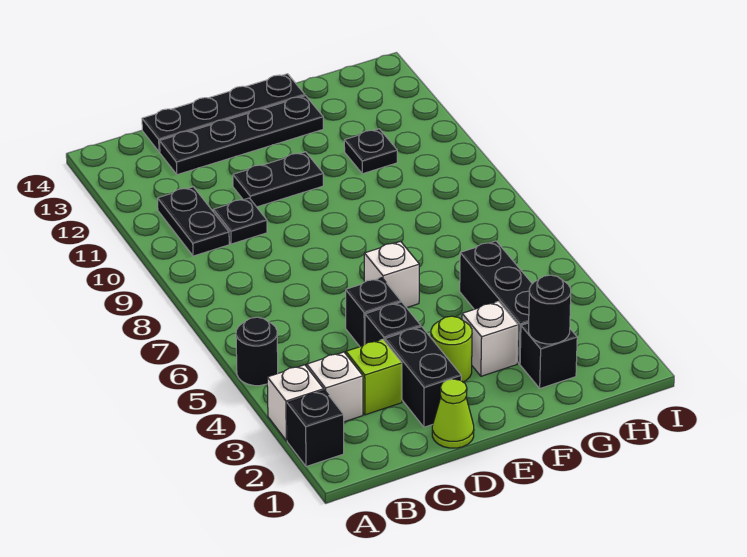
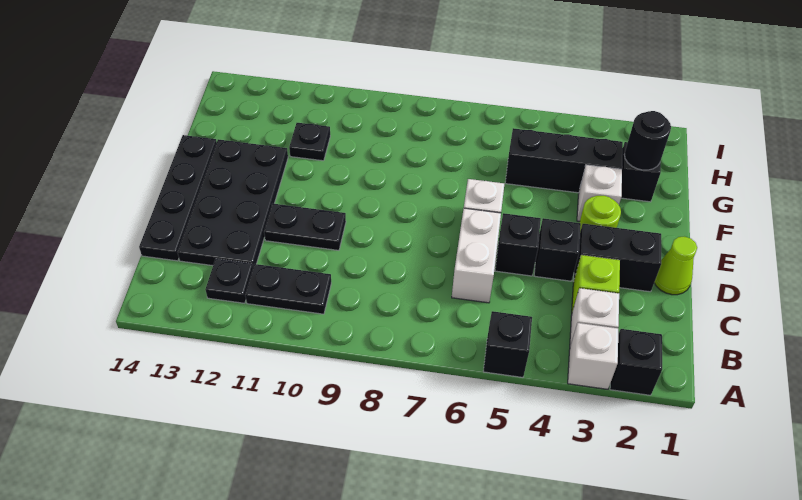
black 1x1 round brick [236,317,278,386] -> black 1x1 brick [483,311,532,377]
none -> white 1x2 brick [452,208,501,303]
black 1x1 plate [213,198,267,244] -> black 1x1 plate moved to [205,259,253,303]
black 1x4 plate [160,96,323,175] -> black 2x4 plate [177,139,288,267]
black 1x2 plate [233,152,323,207] -> black 1x2 plate turned to [264,204,346,250]

